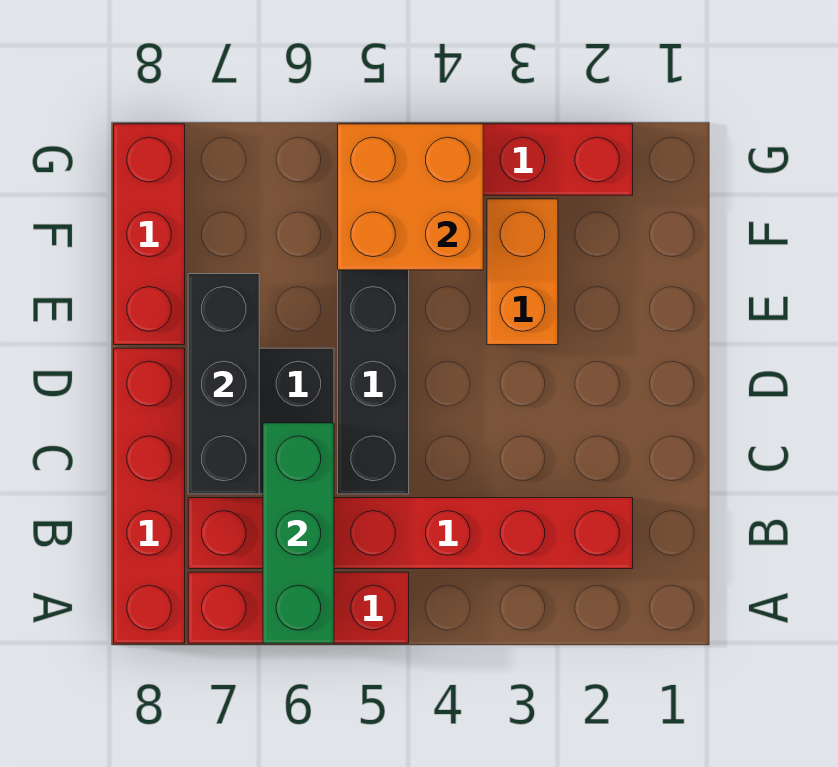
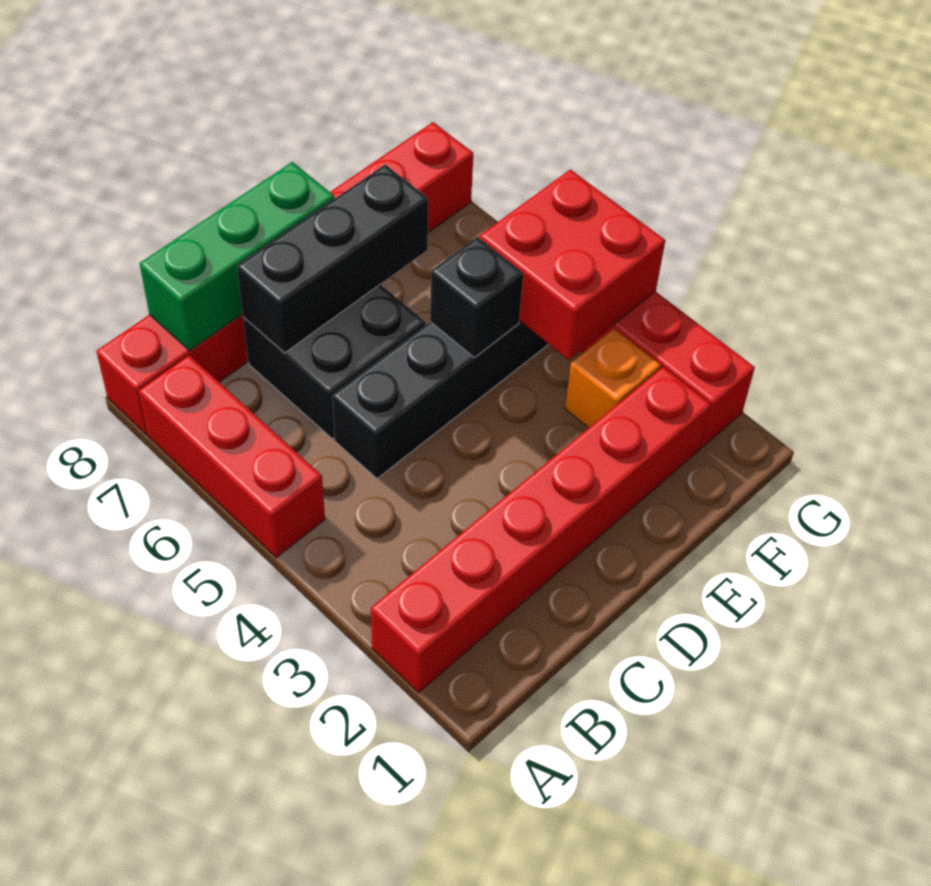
green 1x3 brick [263,423,334,643] -> green 1x3 brick moved to [139,162,335,351]
red 1x6 brick [188,498,633,569] -> red 1x6 brick turned to [371,367,711,693]
orange 1x2 brick [487,199,558,345] -> orange 1x1 brick [565,329,661,428]
none -> black 1x1 brick [430,237,523,358]
orange 2x2 brick [338,124,483,270] -> red 2x2 brick [480,169,665,360]

